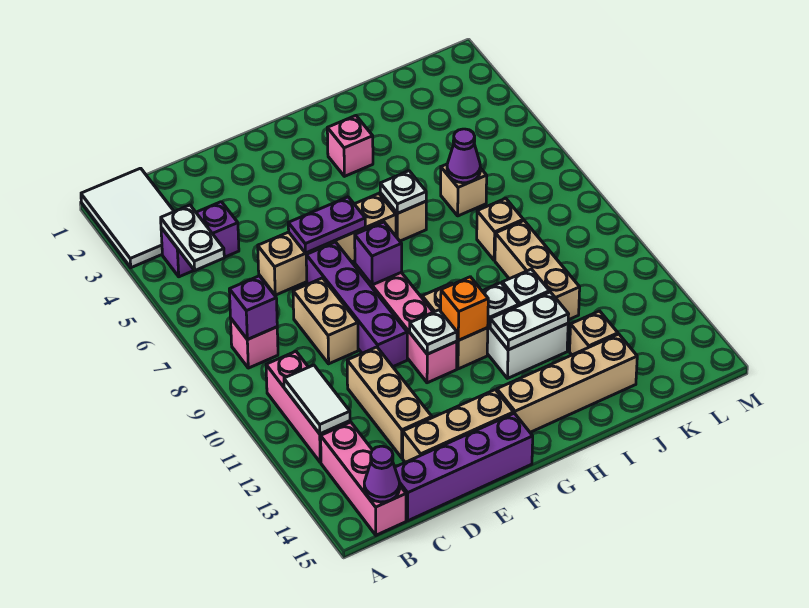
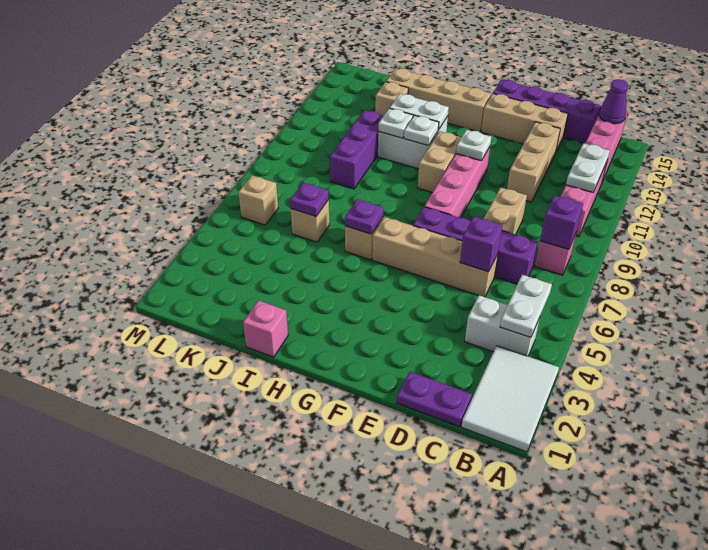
purple 1x2 brick [161,202,239,277] -> white 1x2 brick [465,295,540,356]
white 1x2 tile [284,365,350,434] -> white 1x2 plate [566,143,610,192]
purple 1x2 plate [288,197,365,253] -> purple 1x2 plate moved to [397,372,472,427]
purple 1x4 brick [306,242,407,367] -> purple 1x4 brick turned to [413,207,538,284]
purple 1x1 brick [355,222,402,285] -> purple 1x1 brick moved to [460,216,503,272]
orange 1x1 brick [441,277,488,340] -> none
pink 1x1 brick [327,116,373,176] -> pink 1x1 brick moved to [243,300,288,357]
white 1x1 plate [380,171,426,213] -> purple 1x1 plate [345,199,384,234]
purple 1x1 cone [447,129,480,183] -> purple 1x1 plate [290,183,329,216]
tan 1x1 brick [477,198,523,260] -> tan 1x1 brick moved to [238,175,278,225]
tan 1x3 brick [495,221,580,320] -> purple 1x3 brick [330,110,383,189]

